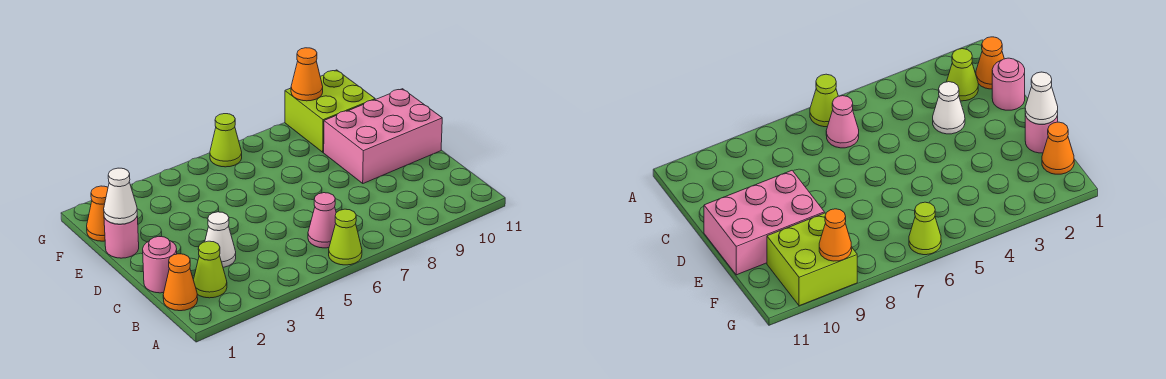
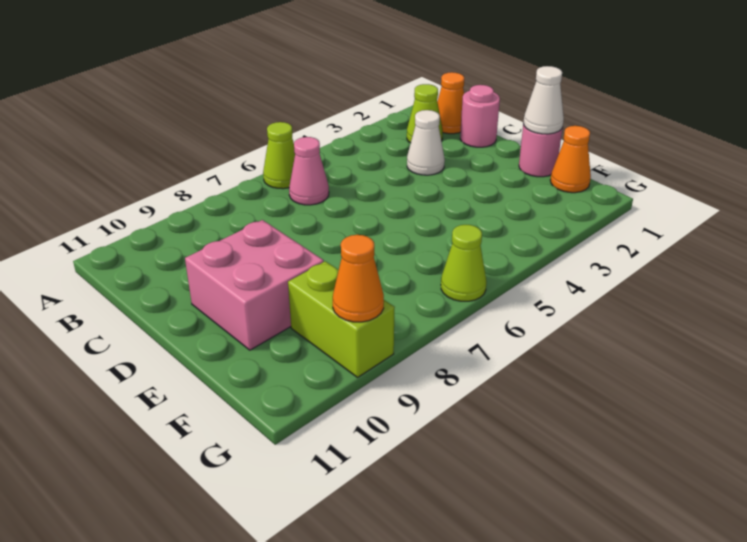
pink 2x3 brick [324,89,442,183] -> pink 2x2 brick [185,220,324,350]
lime 2x2 brick [285,70,375,152] -> lime 1x2 brick [288,261,395,377]

